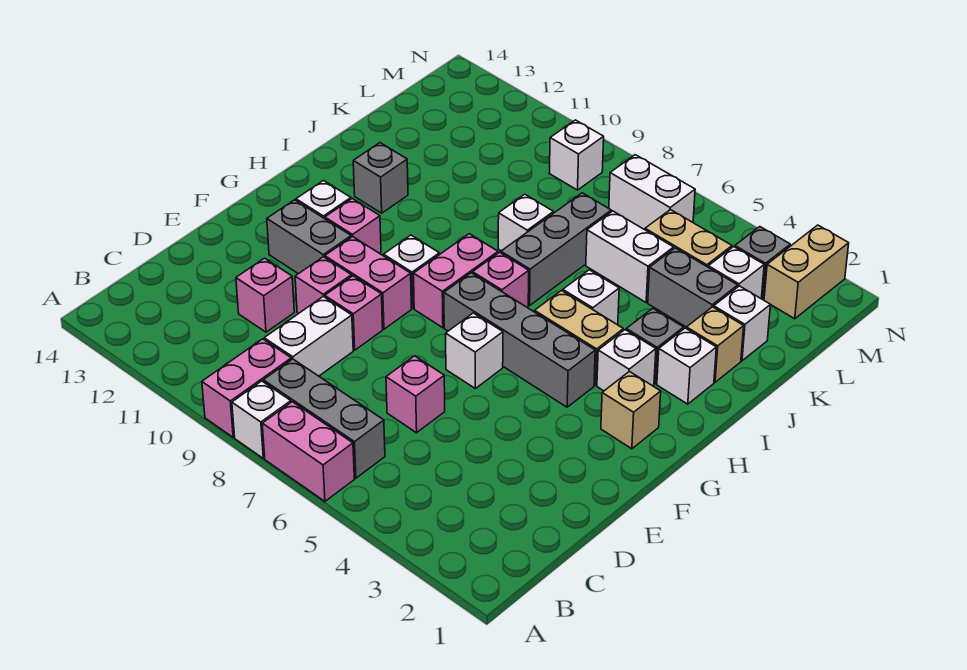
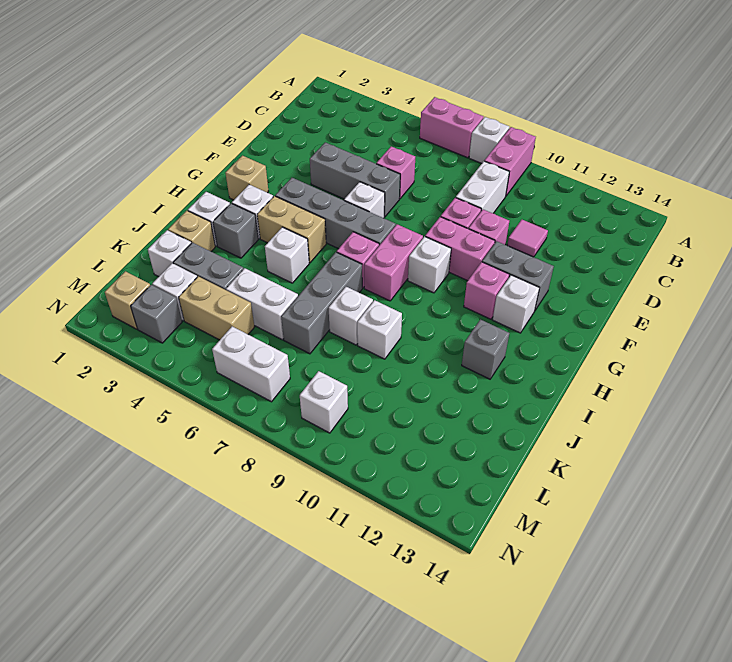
grey 1x3 brick [263,359,385,478] -> grey 1x3 brick moved to [310,142,400,217]
pink 1x1 brick [236,258,294,332] -> pink 1x1 tile [507,220,548,257]
none -> white 1x1 brick [357,300,402,359]
tan 1x2 brick [764,225,849,319] -> tan 1x1 brick [105,271,150,329]

